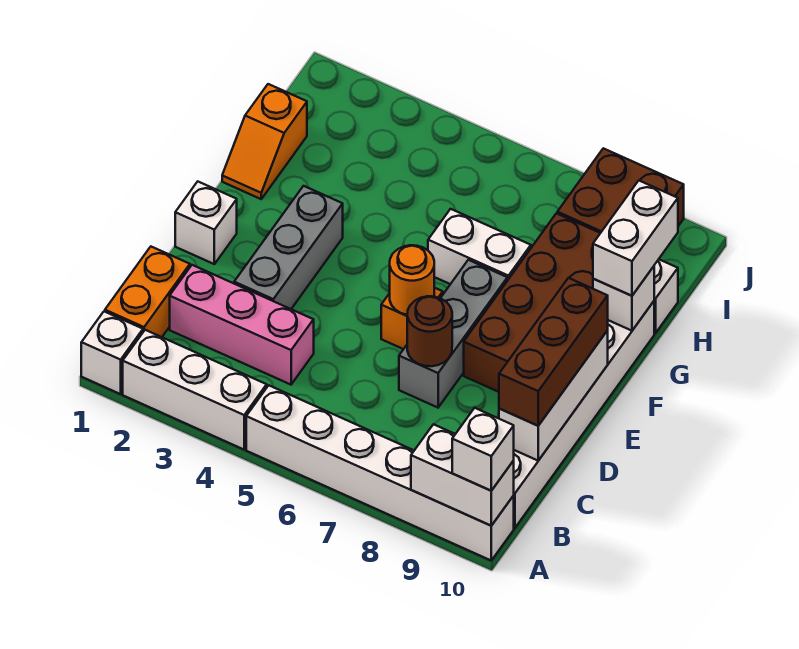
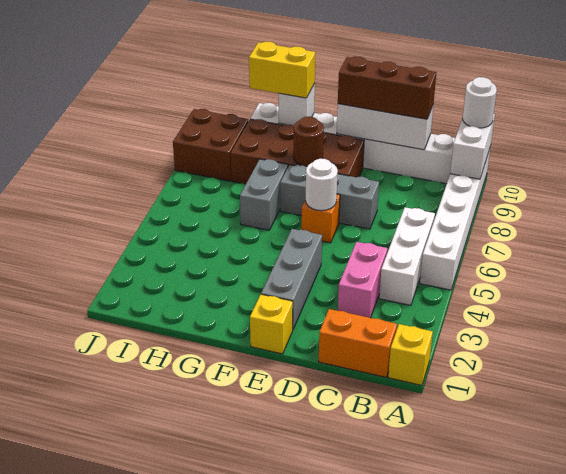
white 1x1 brick [81,312,143,394] -> yellow 1x1 brick [388,324,433,385]
white 1x3 brick [123,330,267,449] -> white 1x3 brick moved to [379,207,435,305]
white 1x1 brick [452,408,514,491] -> white 1x1 round brick [463,77,497,128]
pink 1x3 brick [170,265,314,385] -> pink 1x2 brick [338,242,388,318]
grey 1x3 brick [234,186,343,309] -> grey 1x3 brick turned to [261,229,322,329]
brown 1x1 round brick [407,296,452,366] -> brown 1x1 round brick moved to [293,116,324,166]
white 1x1 brick [175,182,237,264] -> yellow 1x1 brick [250,294,293,354]
orange 1x1 round brick [390,245,434,315] -> white 1x1 round brick [306,159,338,211]
orange 1x2 slope [222,84,307,199] -> none
white 1x2 brick [428,209,531,284] -> grey 1x2 brick [240,159,288,230]
white 1x2 brick [593,181,678,296] -> yellow 1x2 brick [249,42,315,98]

